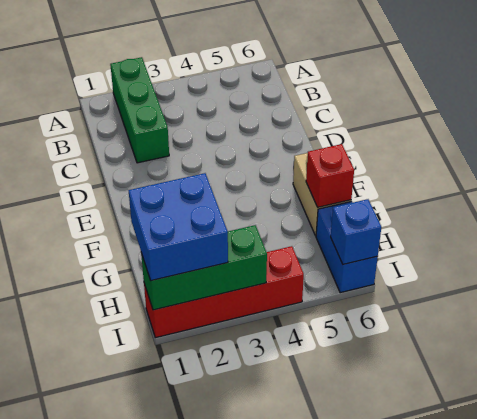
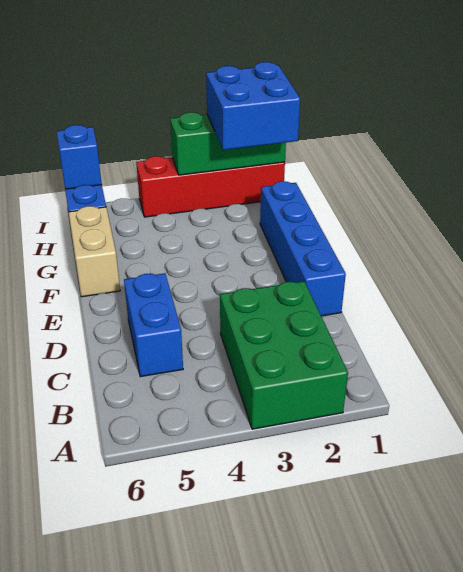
green 1x3 brick [110,57,169,163] -> green 2x3 brick [220,281,348,429]
none -> blue 1x2 brick [124,273,183,377]
none -> blue 1x4 brick [260,181,346,316]
red 1x1 brick [306,144,354,207] -> none

